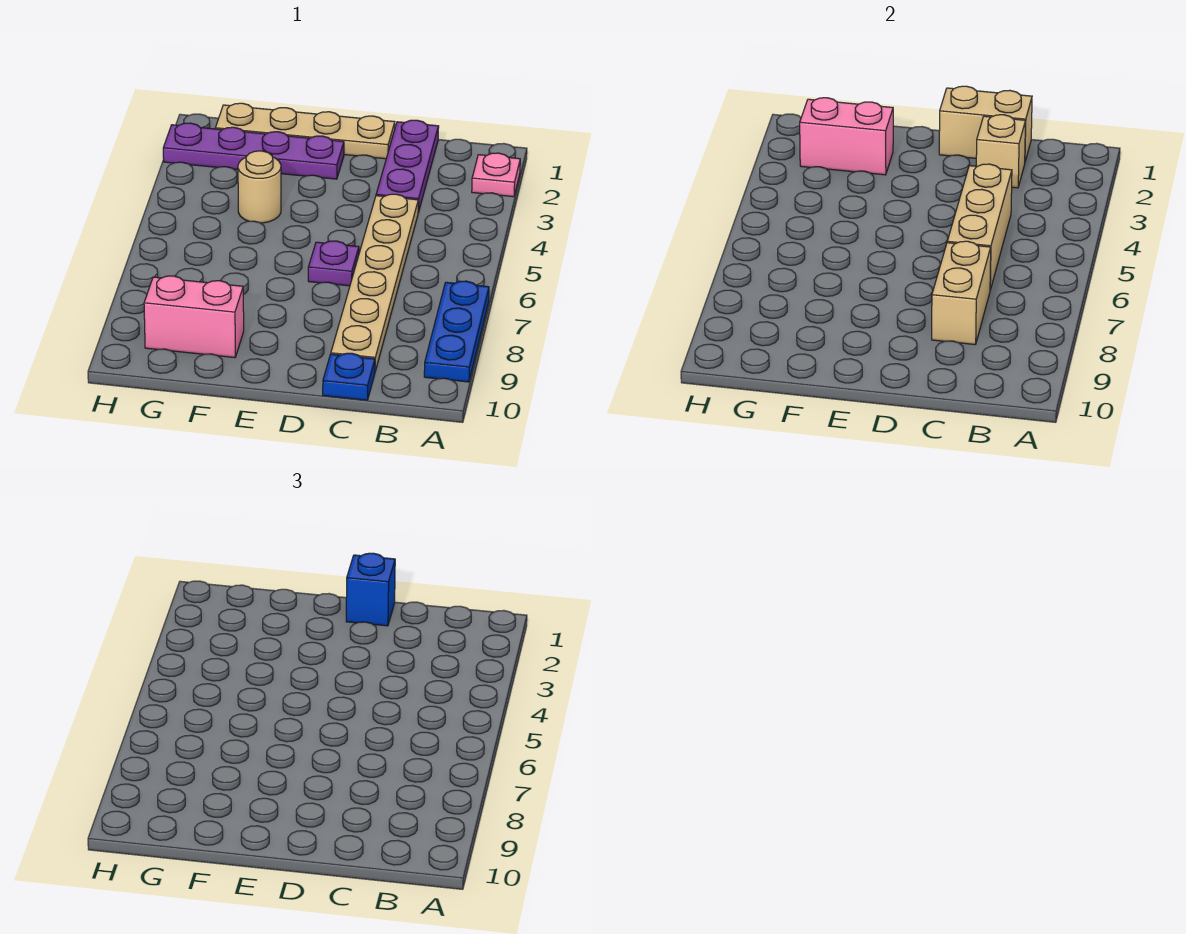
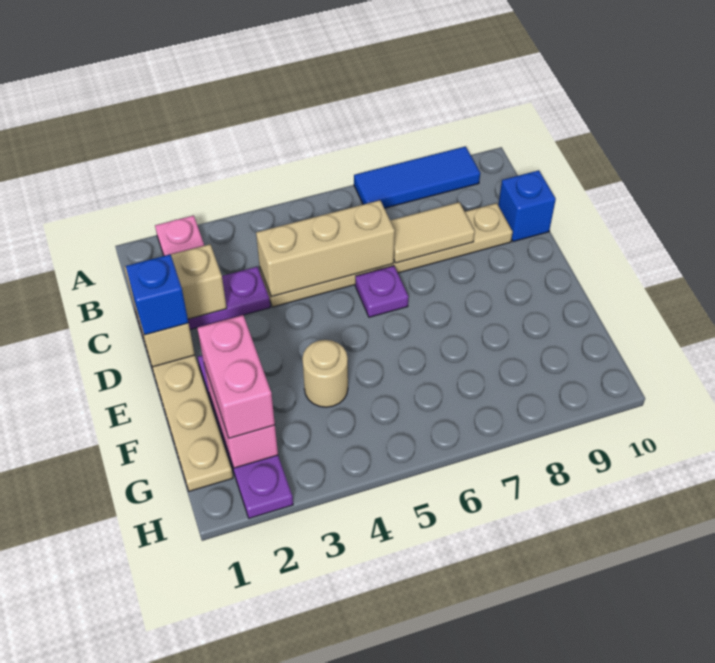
blue 1x3 plate [424,281,489,382] -> blue 1x3 tile [354,146,480,208]
tan 1x2 brick [932,241,991,345] -> tan 1x2 tile [390,202,475,263]
blue 1x1 plate [323,353,375,400] -> blue 1x1 brick [498,170,556,242]
pink 1x2 brick [144,276,244,358] -> pink 1x2 brick moved to [197,315,275,438]

